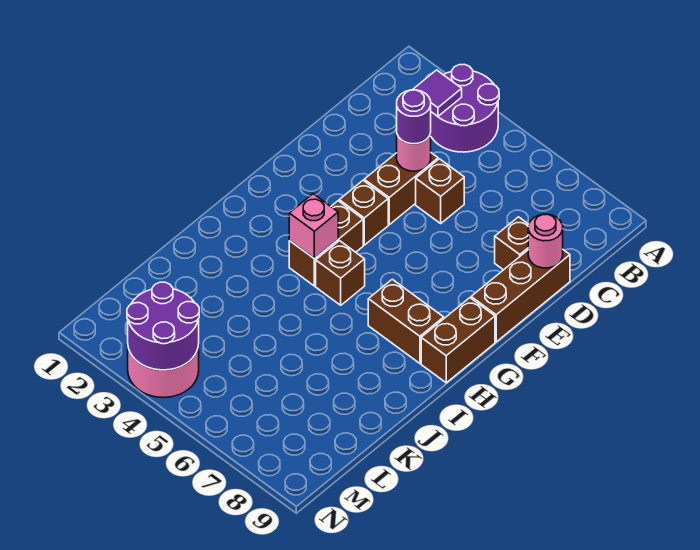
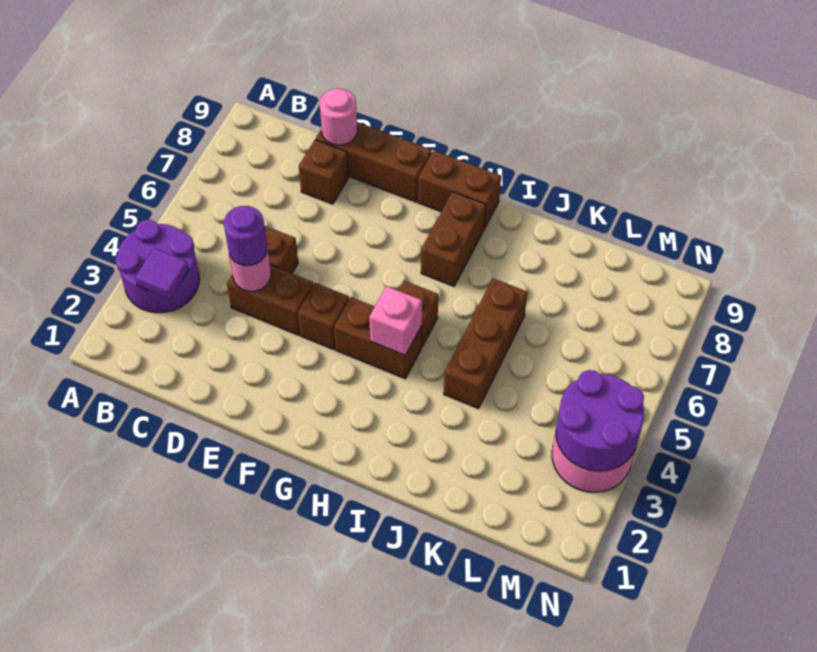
none -> brown 1x3 brick [444,278,528,409]

